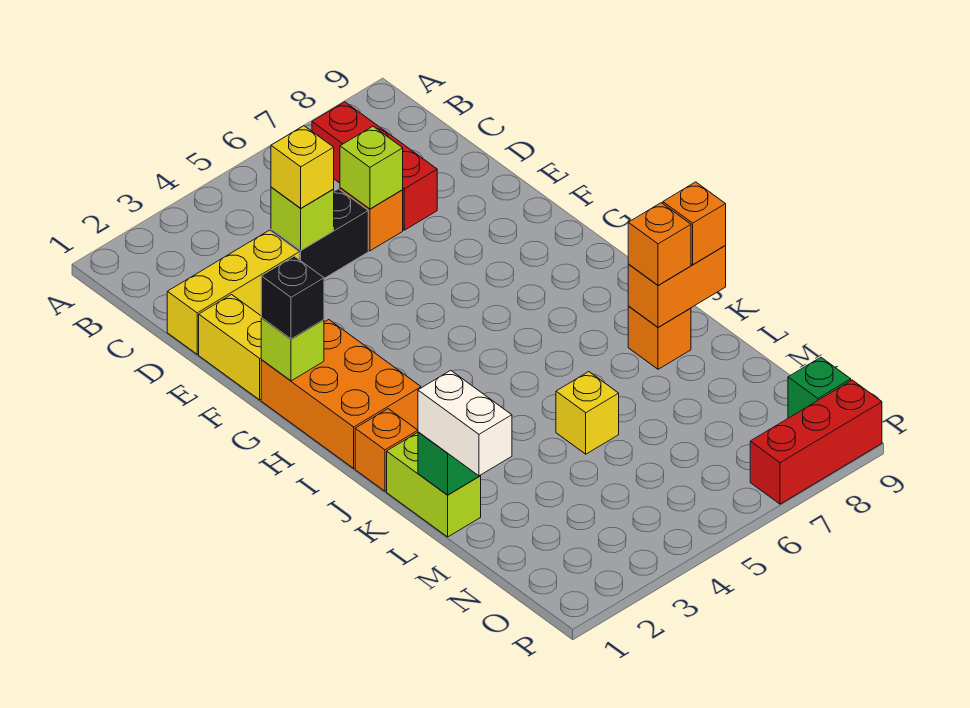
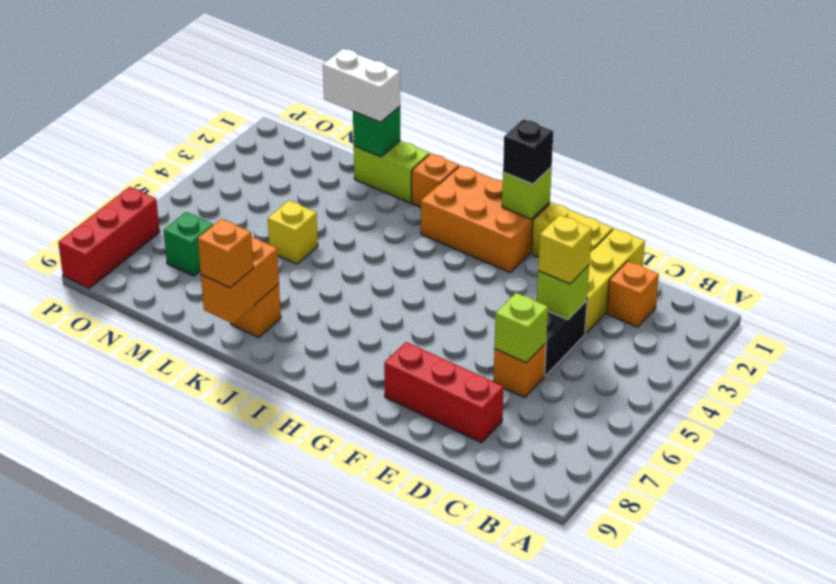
red 1x3 brick [312,102,437,230] -> red 1x3 brick moved to [384,342,504,443]
orange 1x1 brick [628,203,691,285] -> orange 1x1 brick moved to [607,261,659,327]
green 1x1 brick [788,357,851,418] -> green 1x1 brick moved to [164,212,213,276]

